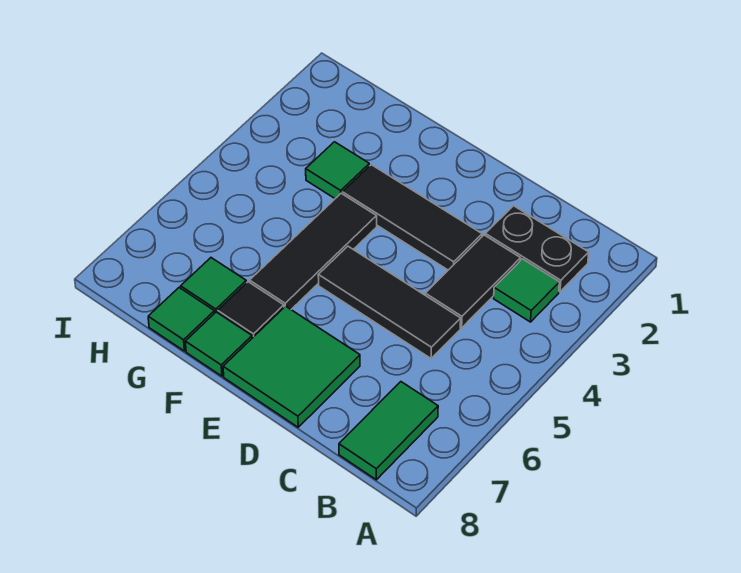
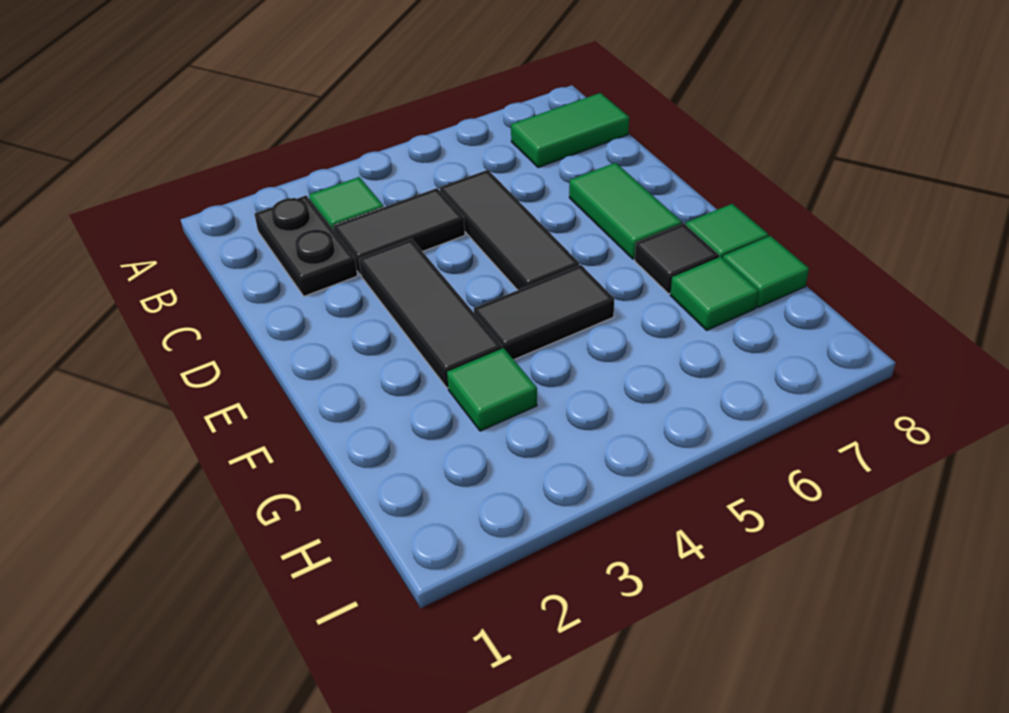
green 2x2 tile [223,306,360,427] -> green 1x2 tile [569,163,682,259]
black 1x3 tile [250,193,377,309] -> black 1x2 tile [474,265,614,360]

